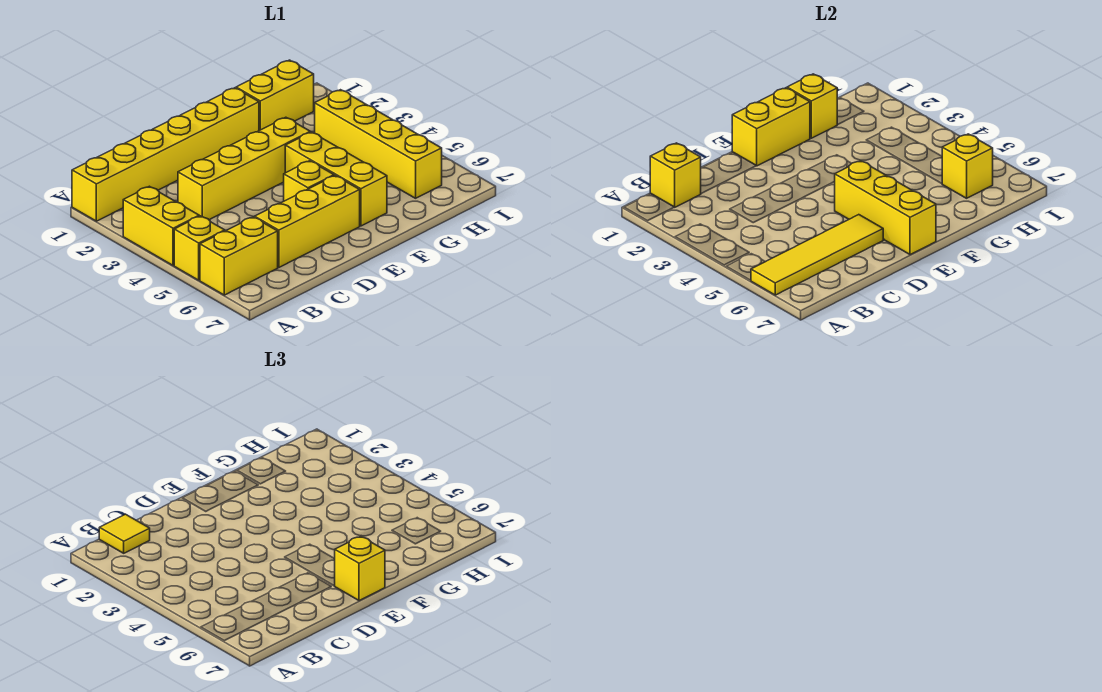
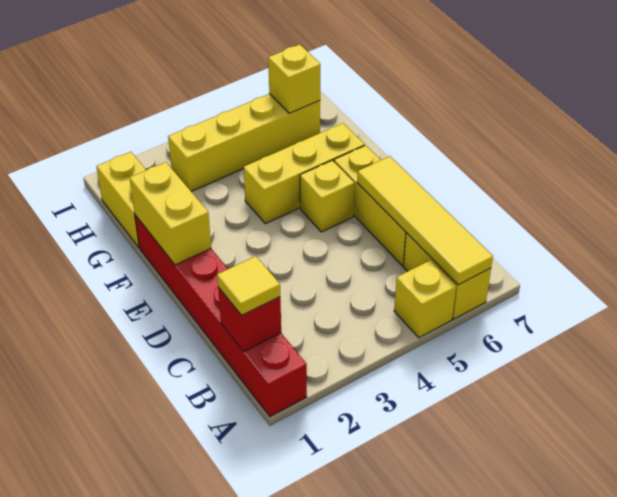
yellow 1x6 brick [72,88,259,221] -> red 1x6 brick [135,215,307,417]
yellow 1x2 brick [123,186,199,266] -> none
yellow 1x1 brick [650,143,701,207] -> red 1x1 brick [218,287,281,352]
yellow 1x4 brick [178,117,310,220] -> none
yellow 1x3 brick [834,161,936,255] -> none
yellow 1x1 brick [335,536,385,601] -> none
yellow 1x1 brick [787,74,837,138] -> none

